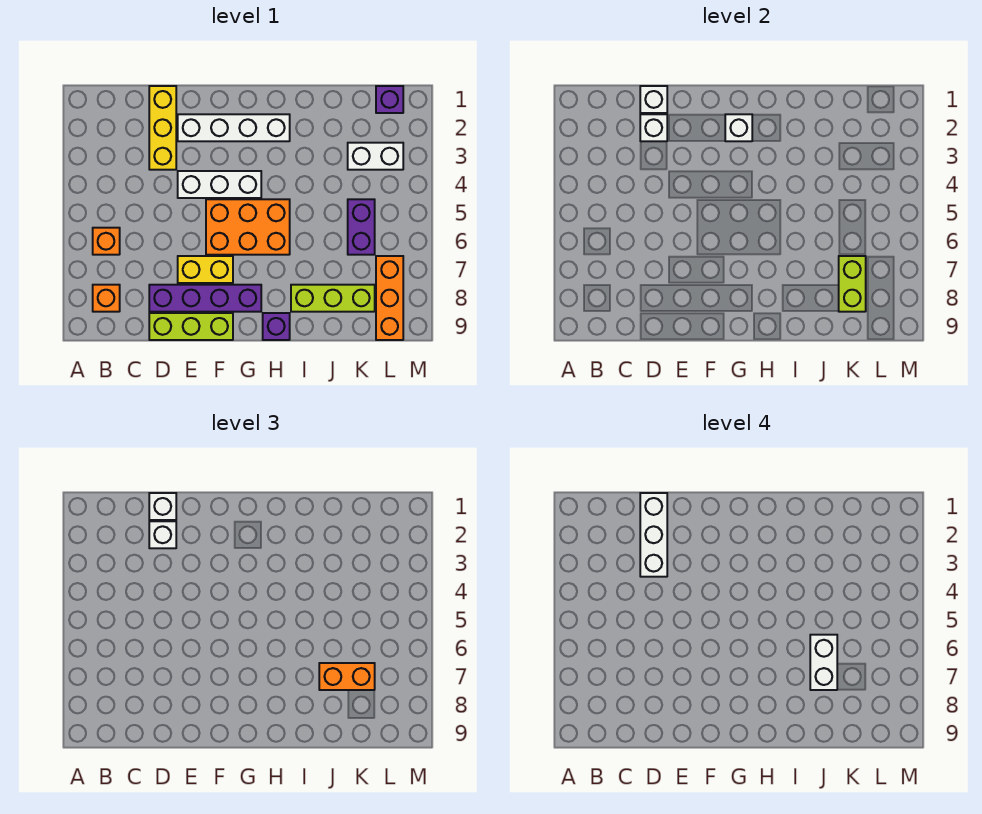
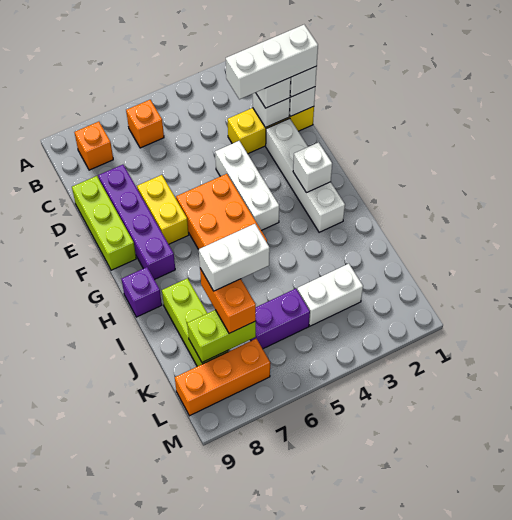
white 1x2 brick [348,143,403,170] -> white 1x2 brick turned to [297,264,363,326]
purple 1x1 brick [376,86,403,113] -> none

